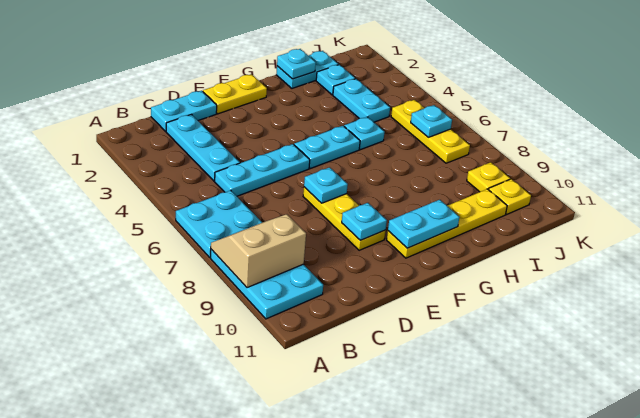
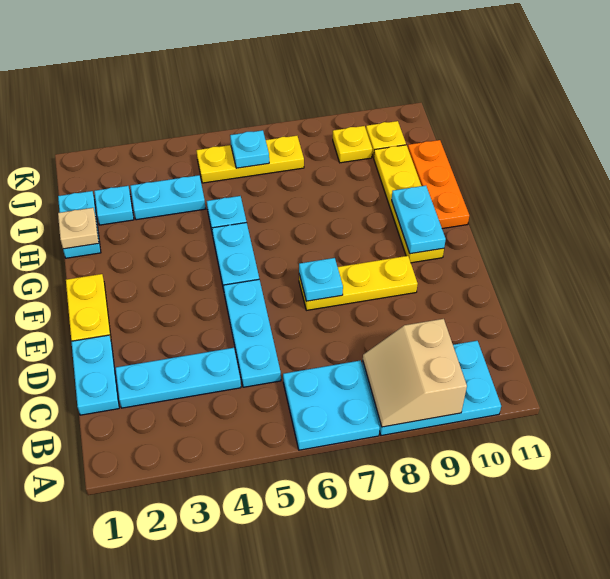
cyan 1x1 plate [342,203,387,240] -> none
none -> orange 1x3 plate [408,140,469,229]
cyan 1x1 plate [277,49,316,79] -> tan 1x1 plate [58,208,99,249]

